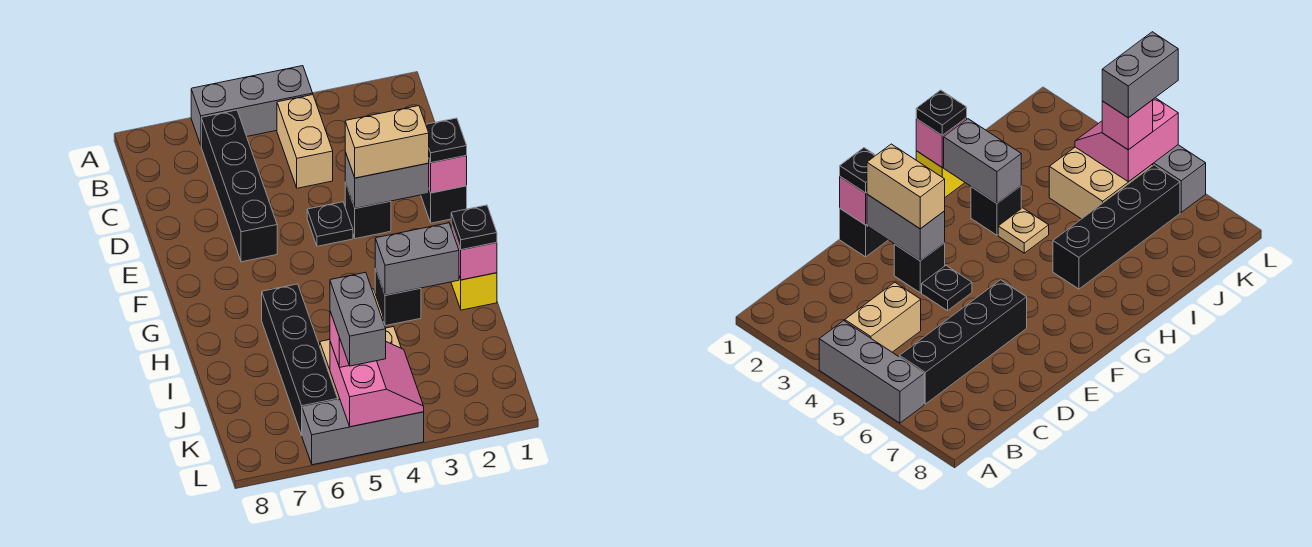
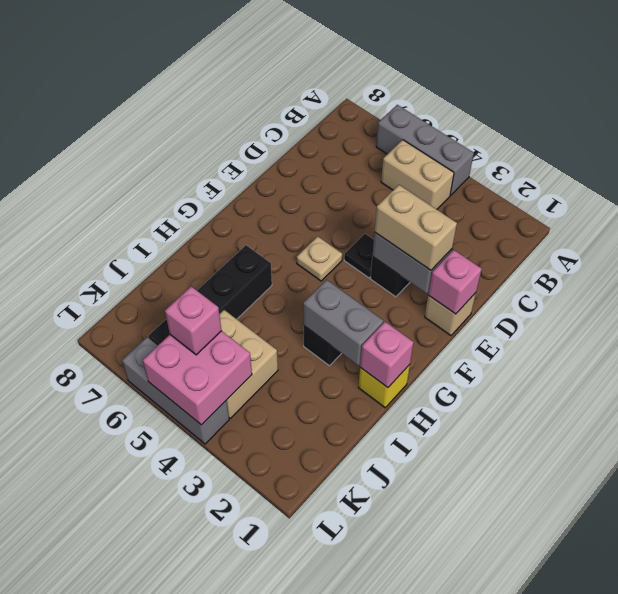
tan 1x2 brick [277,95,333,188] -> tan 1x2 brick turned to [381,140,454,209]
black 1x4 brick [201,110,277,262] -> none
black 1x1 brick [421,186,467,223] -> tan 1x1 brick [425,293,476,336]
black 1x1 plate [426,118,467,163] -> none
black 1x1 plate [451,205,497,250] -> none
tan 1x1 plate [998,208,1049,253] -> tan 1x1 plate moved to [297,236,342,281]
pink 2x2 slope [330,342,424,427] -> pink 2x2 brick [143,331,252,425]
grey 1x2 brick [330,272,386,366] -> none

